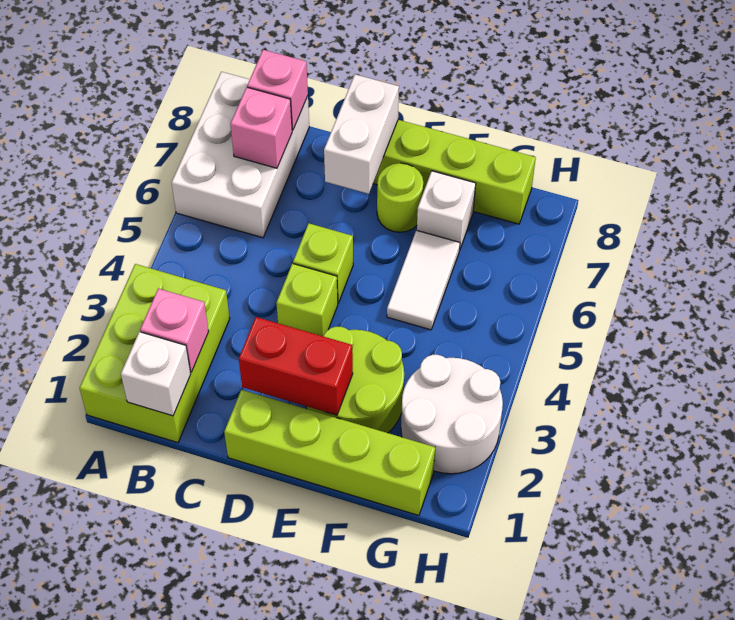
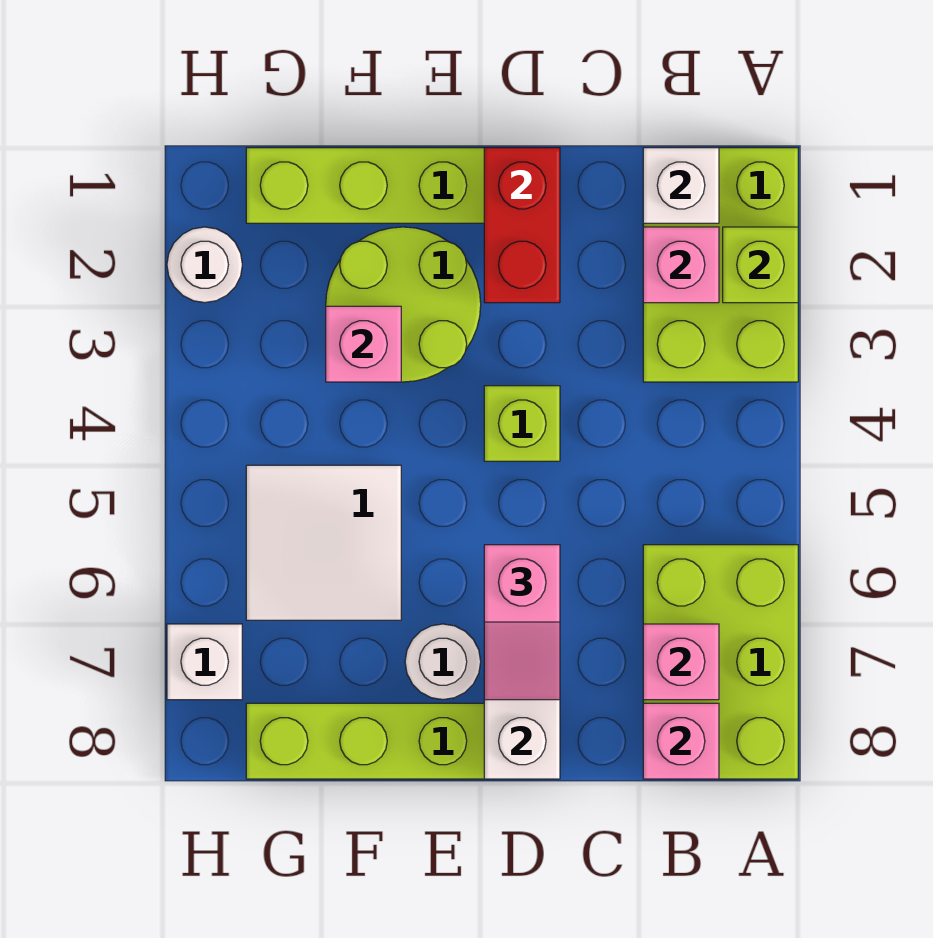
white 2x3 brick [172,72,309,238] -> lime 2x3 brick [643,545,798,779]
red 1x2 brick [239,317,353,415] -> red 1x2 brick turned to [484,148,560,303]
lime 1x1 brick [293,223,353,303] -> lime 1x1 brick moved to [723,227,798,303]
none -> pink 1x2 slope [484,545,560,700]
lime 1x1 round brick [377,163,424,232] -> white 1x1 round brick [405,624,481,700]
none -> pink 1x1 brick [326,306,401,382]
white 1x2 tile [387,230,460,330] -> white 2x2 tile [246,465,401,620]
white 1x1 brick [417,171,476,250] -> white 1x1 brick moved to [167,624,242,700]
white 2x2 round brick [401,355,503,474] -> white 1x1 round brick [167,227,242,303]

